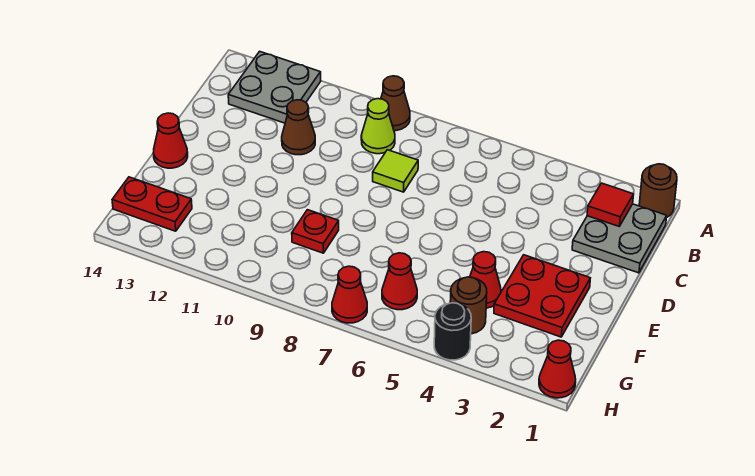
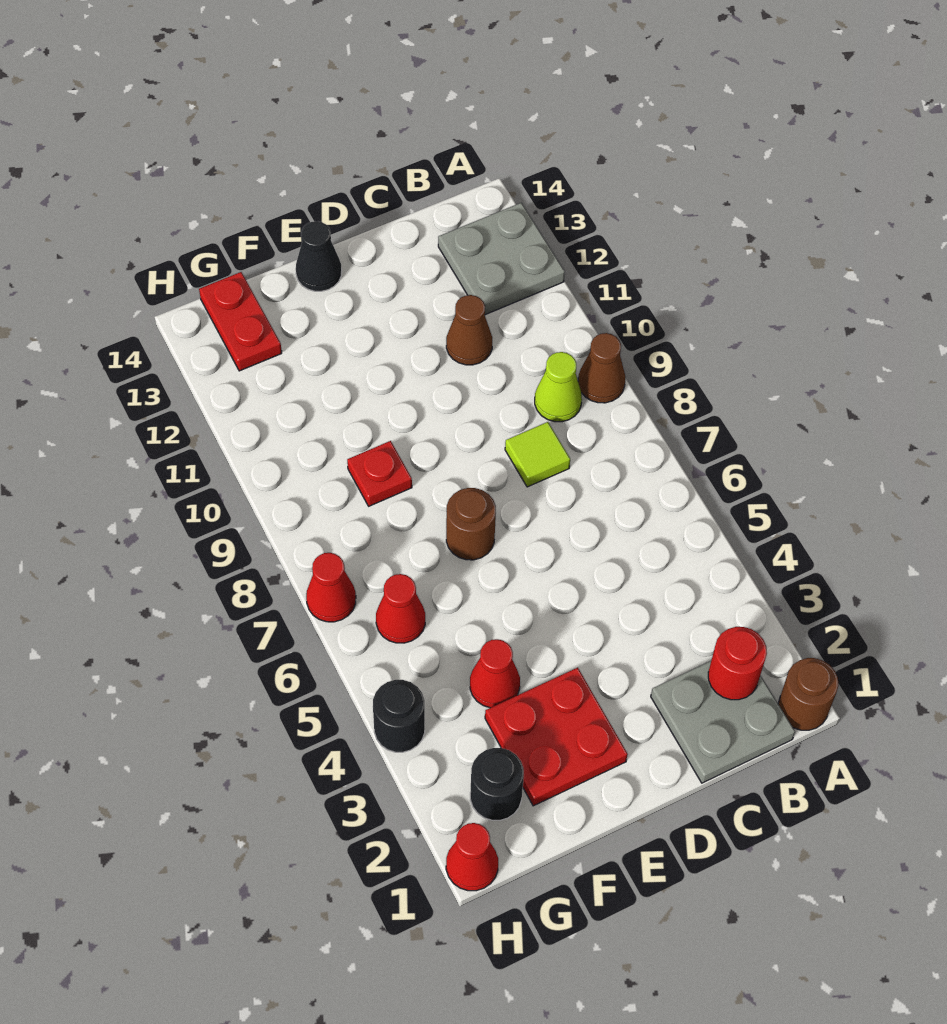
red 1x1 tile [587,183,634,226] -> red 1x1 round brick [708,627,767,700]
red 1x1 cone [153,113,188,168] -> black 1x1 cone [296,221,342,291]
none -> black 1x1 round brick [470,748,524,820]
brown 1x1 round brick [450,277,487,334] -> brown 1x1 round brick moved to [446,488,496,560]

